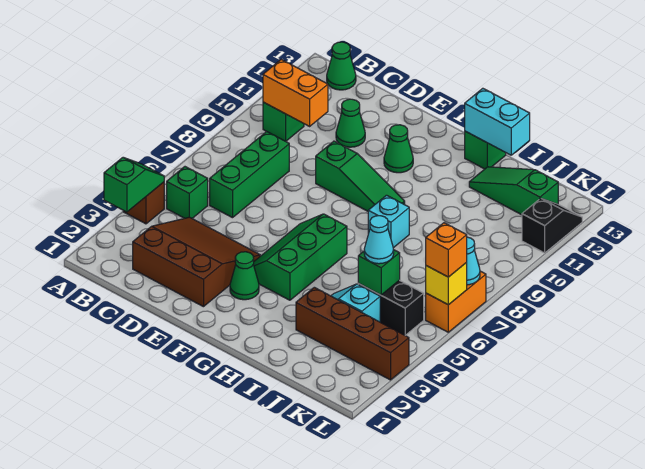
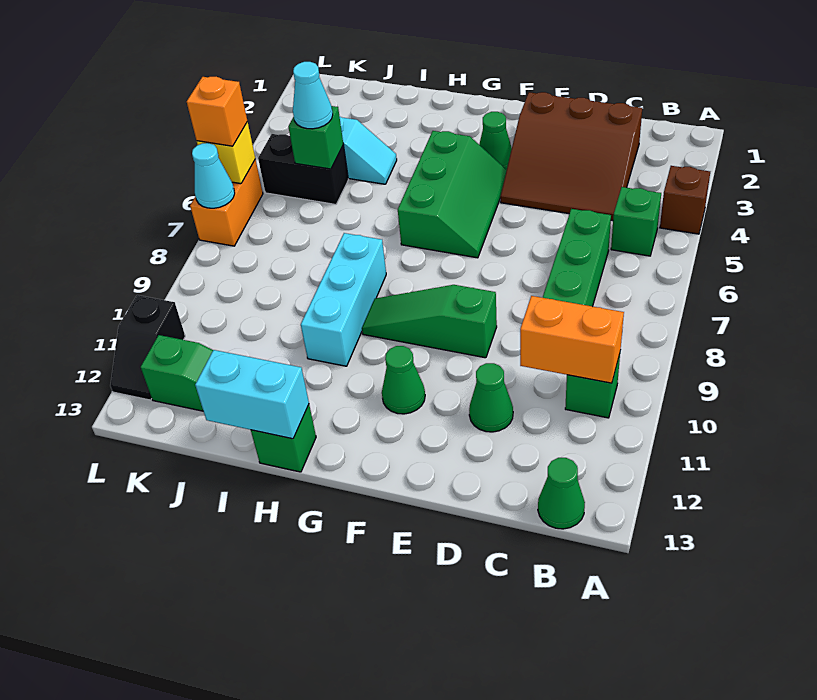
green 1x2 slope [104,158,164,212] -> none
cyan 1x1 brick [368,195,409,248] -> cyan 1x3 brick [301,233,386,366]
brown 1x4 brick [296,287,409,380] -> none

